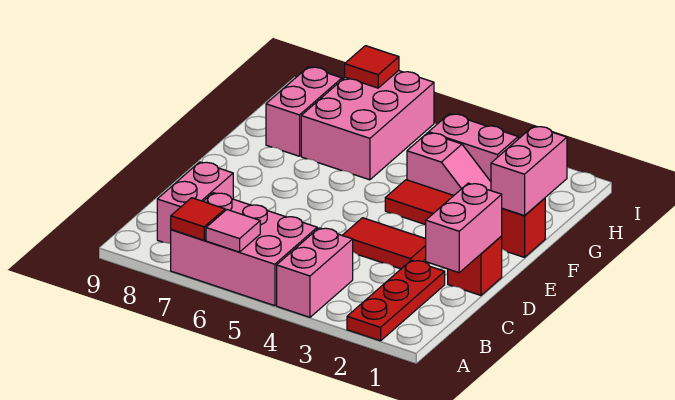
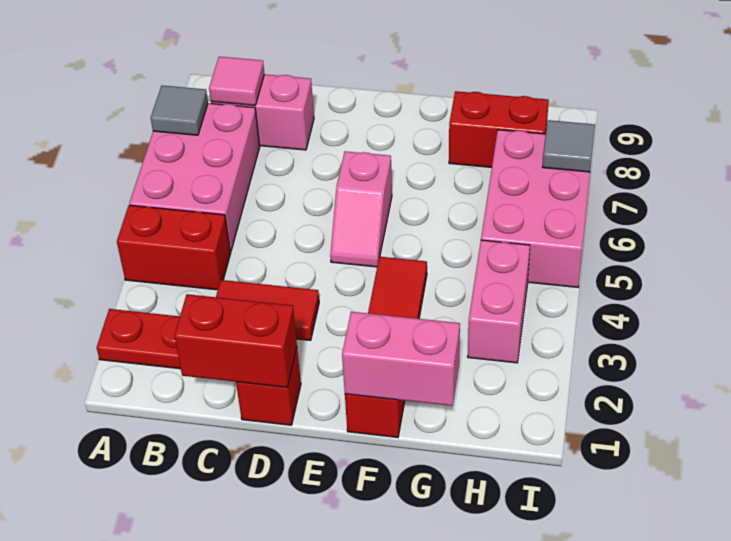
pink 1x2 brick [277,228,353,317] -> red 1x2 brick [117,205,230,290]
pink 1x1 tile [206,210,260,252] -> pink 1x1 tile moved to [209,57,264,105]
red 1x1 tile [171,198,225,240] -> grey 1x1 tile [151,85,208,135]
pink 1x2 brick [425,183,502,273] -> red 1x2 brick [174,294,297,387]
red 1x2 tile [342,218,426,269] -> red 1x2 tile turned to [216,280,319,341]
pink 1x2 slope [407,133,491,195] -> pink 1x2 slope moved to [330,151,392,267]
pink 2x3 brick [301,71,434,180] -> pink 2x3 brick turned to [481,130,590,287]
pink 1x2 brick [266,67,342,156] -> red 1x2 brick [449,91,549,167]
red 1x1 tile [345,46,399,88] -> grey 1x1 tile [543,120,595,172]

